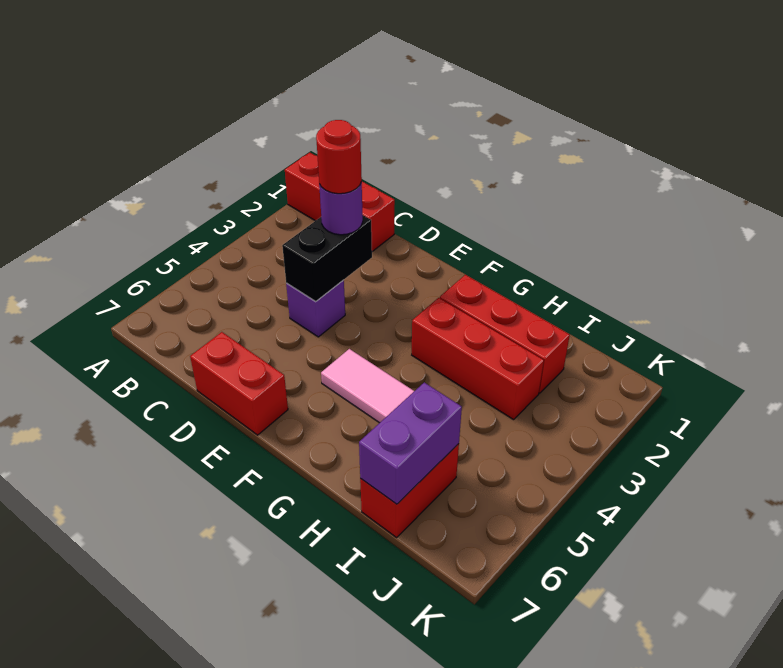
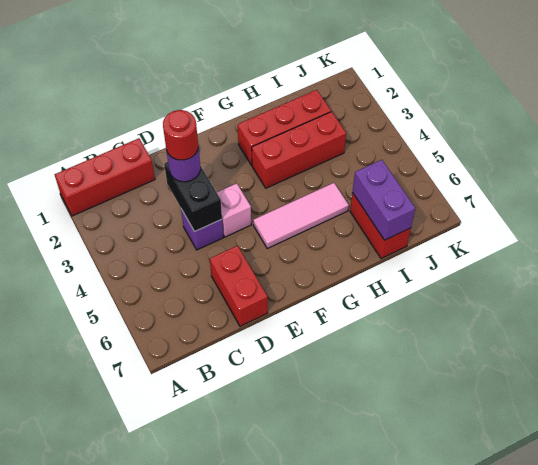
red 1x2 brick [190,332,288,435] -> red 1x2 brick turned to [210,246,268,326]
none -> pink 1x1 brick [217,183,251,237]

